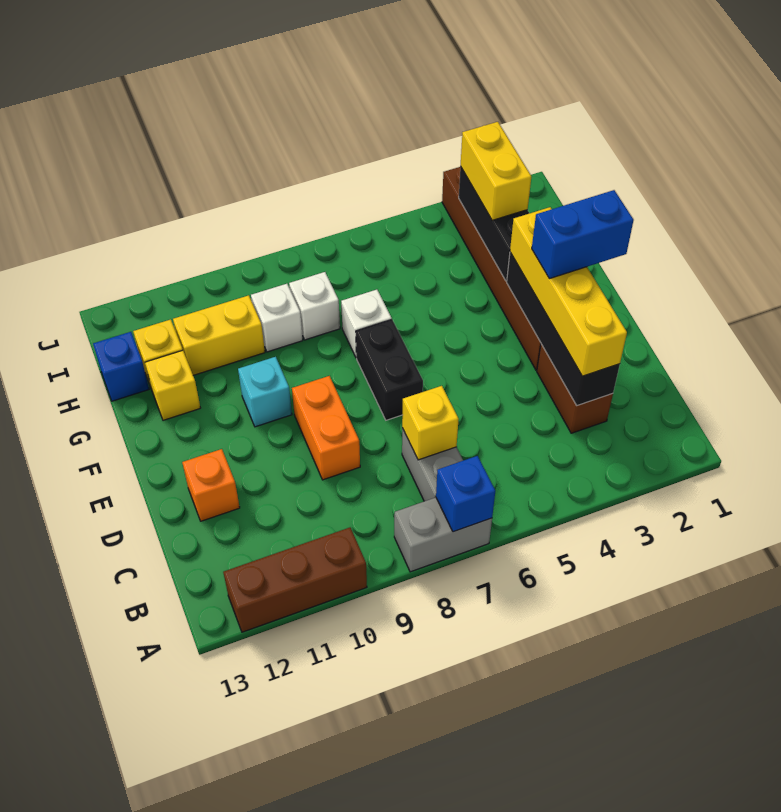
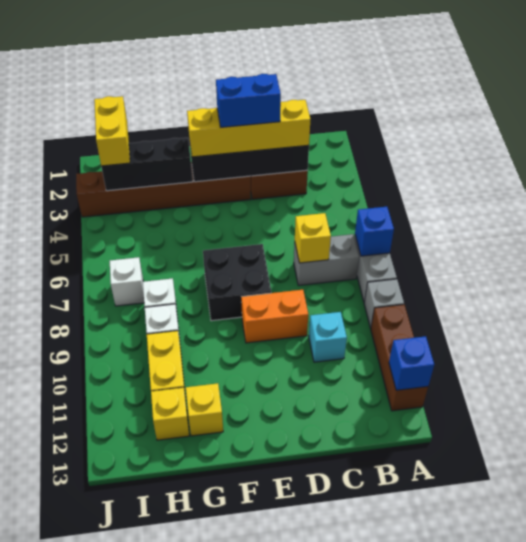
none -> grey 1x1 brick [364,279,404,328]
orange 1x1 brick [182,449,240,521] -> none
blue 1x2 brick [532,190,634,279] -> blue 1x2 brick turned to [216,74,281,128]
black 1x2 brick [356,320,423,420] -> black 2x2 brick [203,244,271,321]
cyan 1x1 brick [238,357,292,427] -> cyan 1x1 brick moved to [309,312,347,362]
white 1x1 brick [341,290,392,358] -> white 1x1 brick moved to [110,257,144,306]
yellow 1x2 brick [461,122,531,220] -> yellow 1x2 brick turned to [94,96,130,166]
blue 1x1 brick [93,332,149,401] -> blue 1x1 brick moved to [389,336,434,390]

